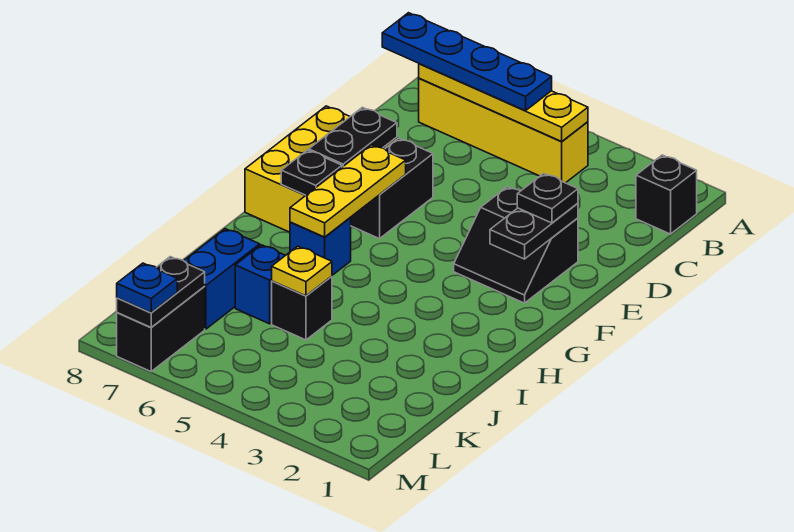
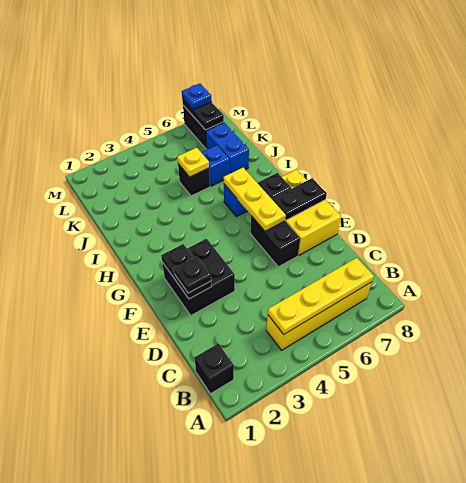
blue 1x4 plate [382,13,552,111] -> none
black 2x2 slope [454,187,578,303] -> black 2x2 brick [162,239,235,315]
black 1x2 plate [309,107,397,167] -> black 1x2 plate turned to [272,178,327,220]

